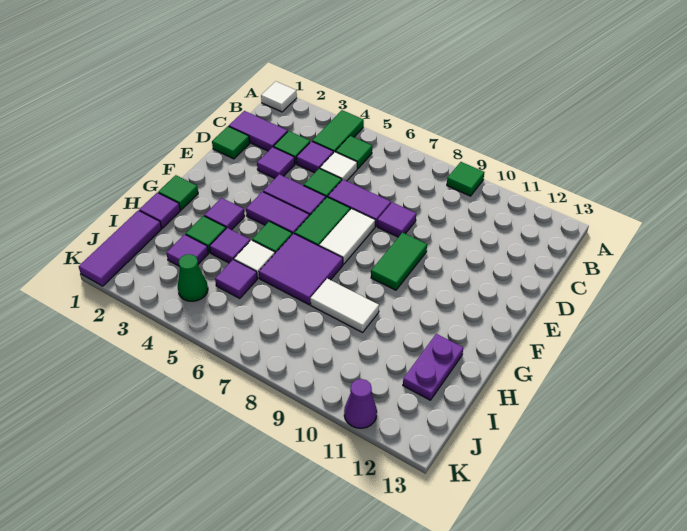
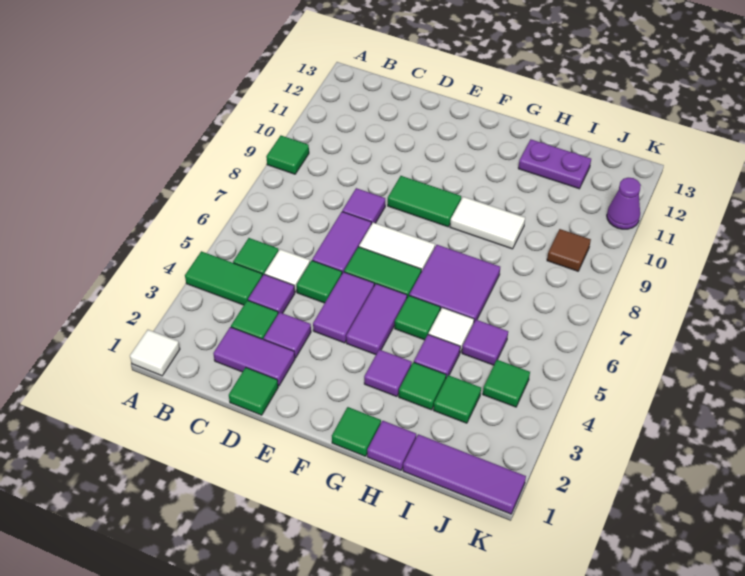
purple 1x2 tile [229,111,288,151] -> purple 1x2 tile turned to [213,327,295,386]
white 1x2 tile [310,279,379,332] -> white 1x2 tile turned to [450,197,525,249]
purple 1x1 tile [166,234,209,266] -> green 1x1 tile [433,375,481,423]
green 1x1 cone [178,254,208,301] -> green 1x1 tile [483,360,530,407]
none -> brown 1x1 tile [547,229,591,271]

